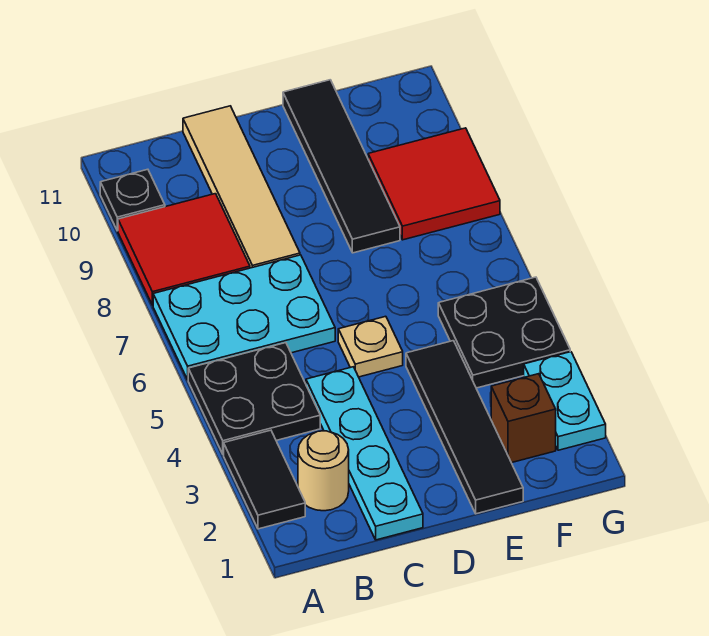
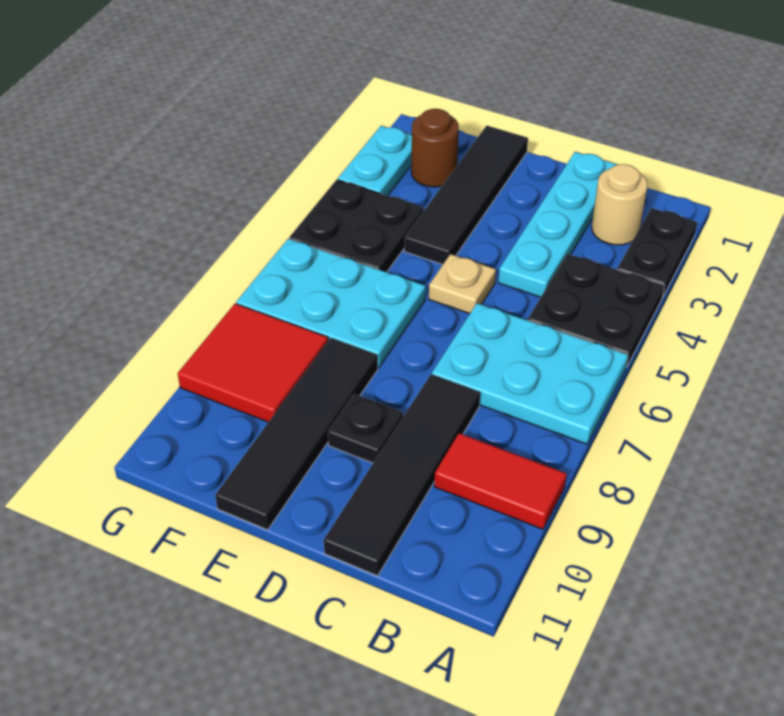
black 1x2 tile [224,430,305,529] -> black 1x2 plate [617,208,697,298]
red 2x2 tile [118,194,250,305] -> red 1x2 tile [434,433,567,529]
black 1x1 plate [100,169,165,231] -> black 1x1 plate moved to [328,394,403,463]
tan 1x4 tile [183,106,300,268] -> black 1x4 tile [324,375,480,576]
none -> cyan 2x3 plate [236,239,426,368]
brown 1x1 brick [491,374,556,463] -> brown 1x1 round brick [411,109,459,187]

